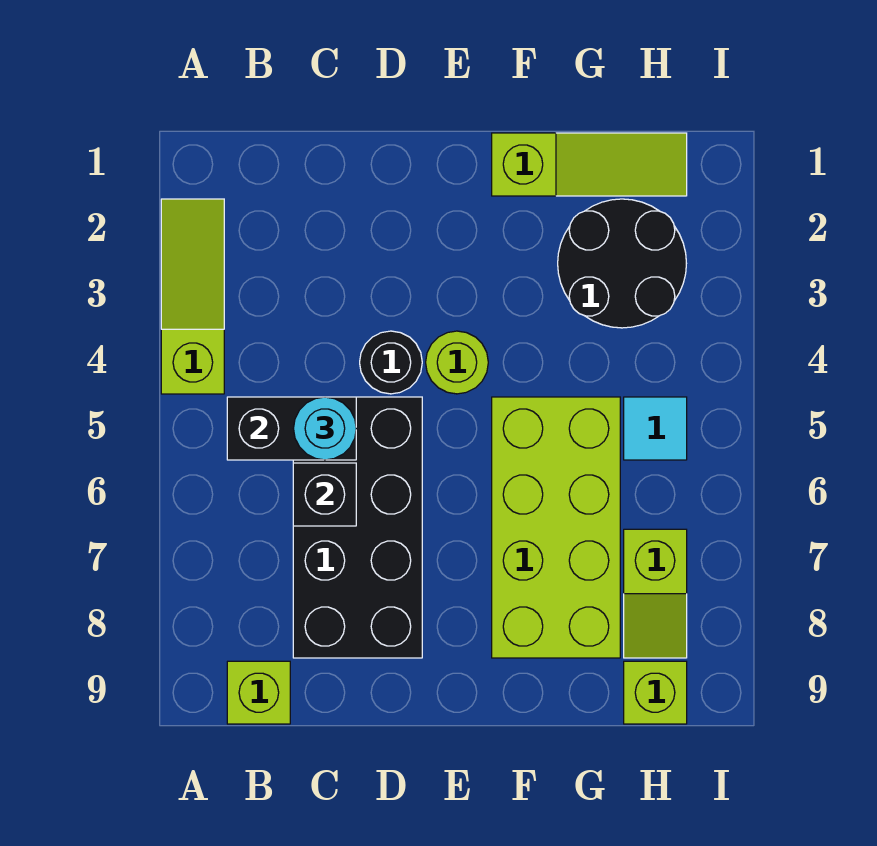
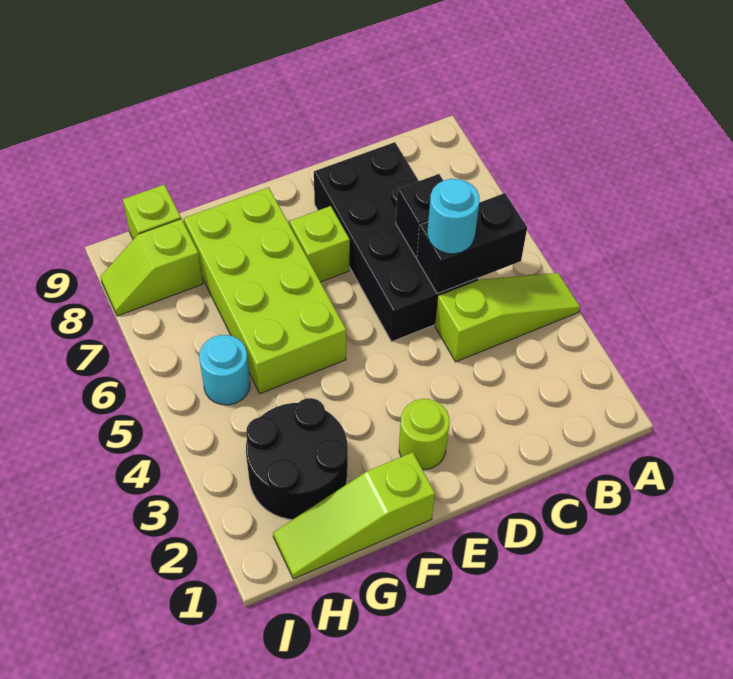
lime 1x3 slope [161,199,224,394] -> lime 1x3 slope turned to [435,273,580,362]
lime 1x1 brick [227,661,290,724] -> lime 1x1 brick moved to [290,206,350,282]
black 1x1 round brick [360,331,422,394] -> none
lime 1x1 round brick [426,331,488,394] -> lime 1x1 round brick moved to [399,399,449,470]
cyan 1x1 tile [624,397,687,460] -> cyan 1x1 round brick [199,335,250,405]
lime 1x2 slope [624,529,687,658] -> lime 1x2 slope turned to [100,219,203,316]

